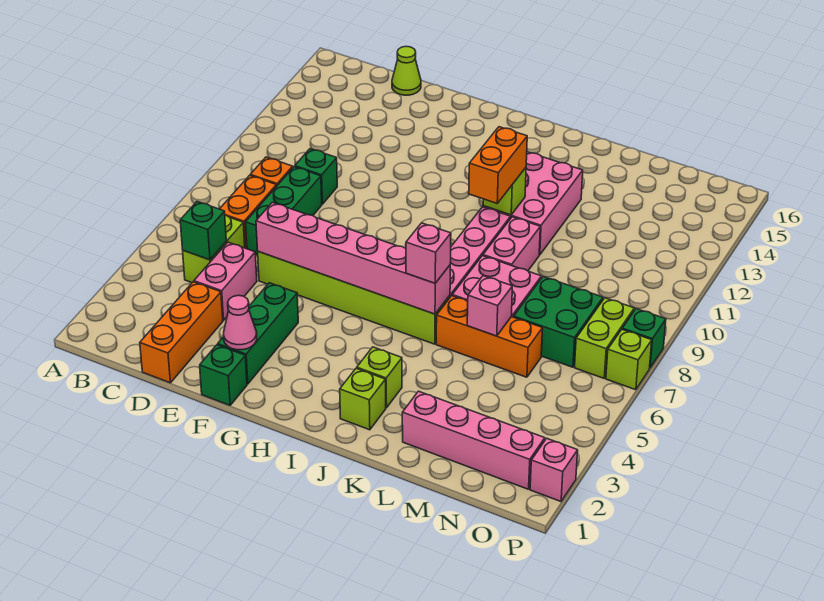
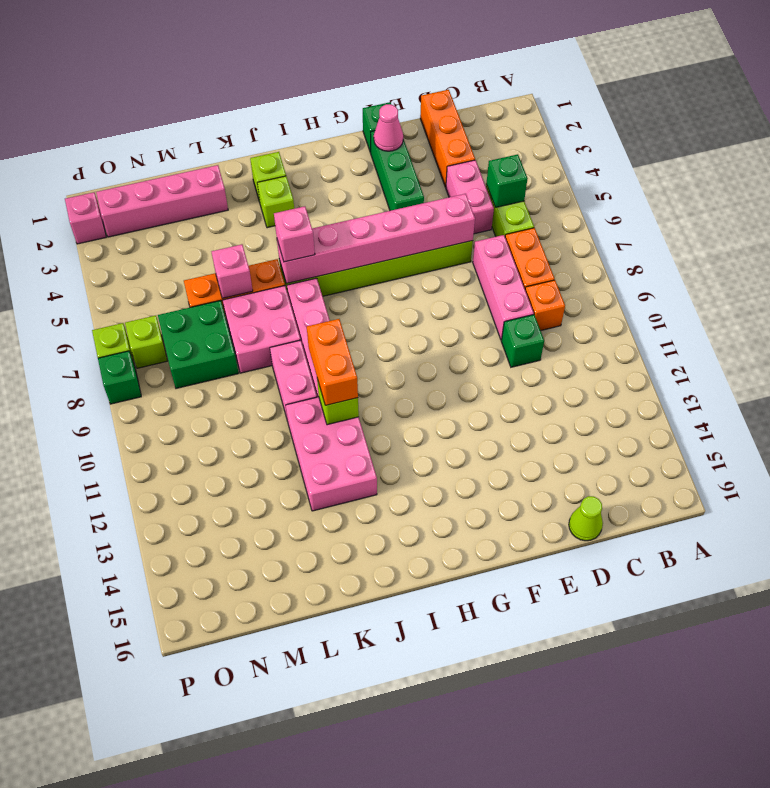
green 1x3 brick [246,167,322,255] -> pink 1x3 brick [473,235,534,340]
lime 1x2 brick [575,298,634,378] -> lime 1x1 brick [125,316,167,368]

